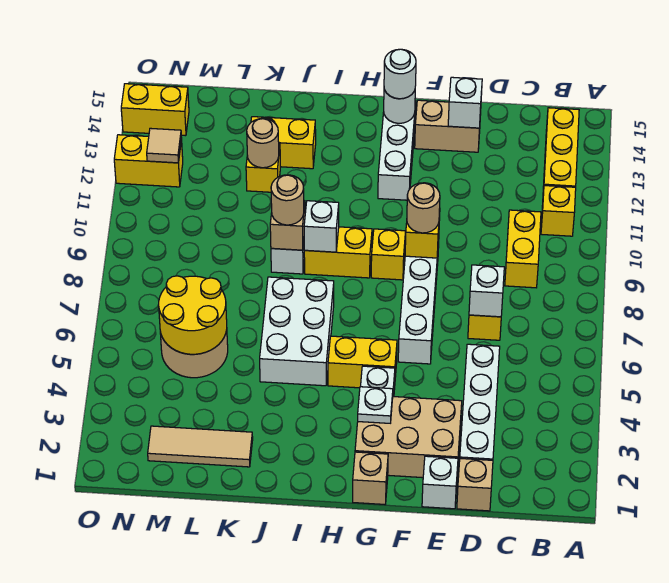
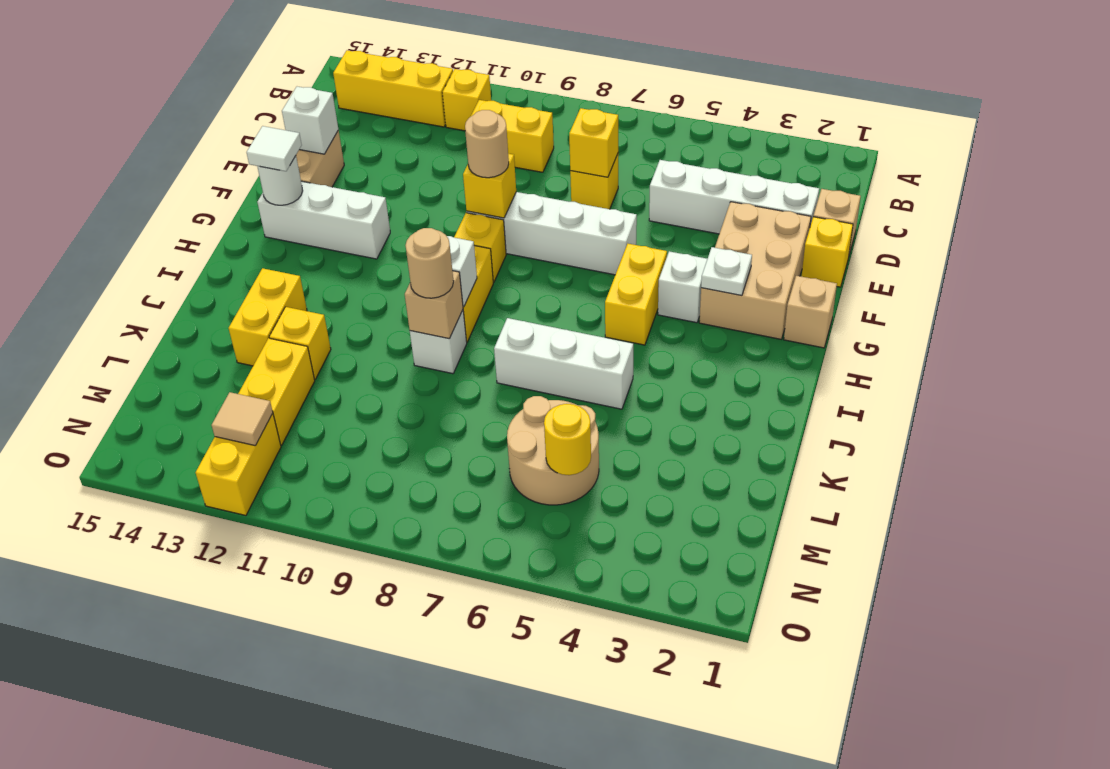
white 1x1 brick [469,265,504,317] -> yellow 1x1 brick [569,108,618,177]
white 1x1 brick [422,456,458,509] -> yellow 1x1 brick [802,217,853,287]
white 1x1 round brick [384,49,416,99] -> white 1x1 tile [247,126,302,171]
white 2x3 brick [260,277,334,386] -> white 1x3 brick [494,318,633,409]
tan 1x3 tile [148,426,253,467] -> none
tan 1x1 round brick [247,119,279,168] -> none
yellow 2x2 round brick [159,276,227,354] -> yellow 1x1 round brick [544,404,591,475]
yellow 1x2 brick [121,84,189,136] -> yellow 1x2 brick moved to [238,338,315,445]

